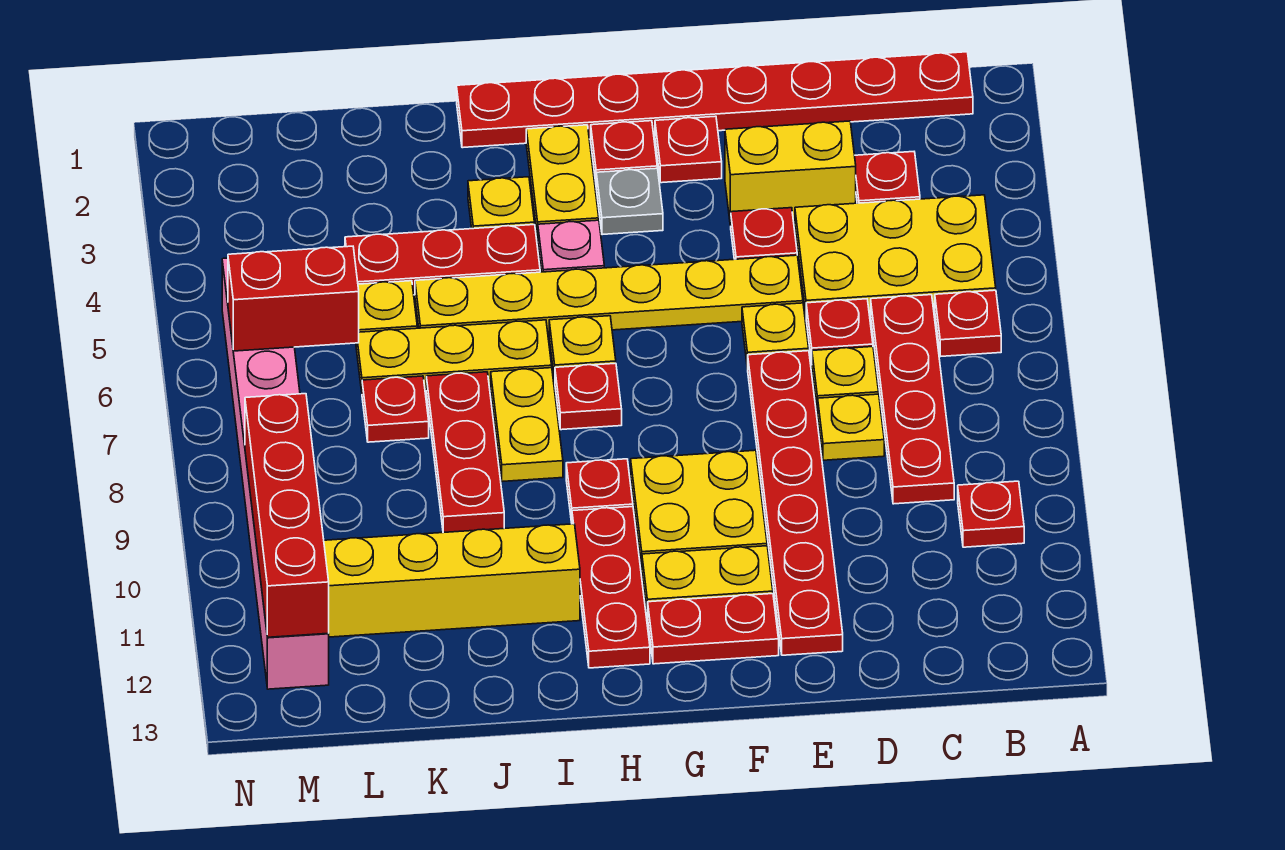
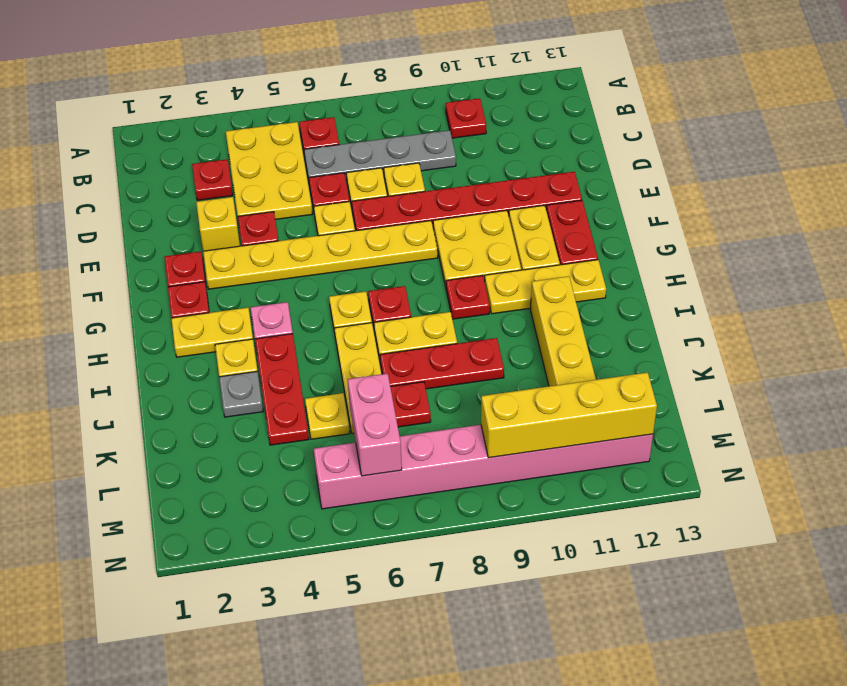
red 1x8 plate [457,52,973,148] -> none
red 1x4 plate [871,295,954,504] -> grey 1x4 plate [304,130,456,181]
yellow 1x2 brick [725,121,856,226] -> yellow 1x1 brick [196,197,240,251]
yellow 1x6 plate [415,255,803,334] -> yellow 1x6 plate turned to [203,221,438,289]
grey 1x1 plate [596,168,663,235] -> grey 1x1 plate moved to [219,371,263,417]
red 1x3 plate [572,507,650,668] -> yellow 1x3 plate [485,260,606,314]
red 1x2 brick [228,246,359,351] -> pink 1x2 brick [348,374,402,476]
red 1x4 brick [245,394,329,637] -> yellow 1x4 brick [481,372,657,458]

